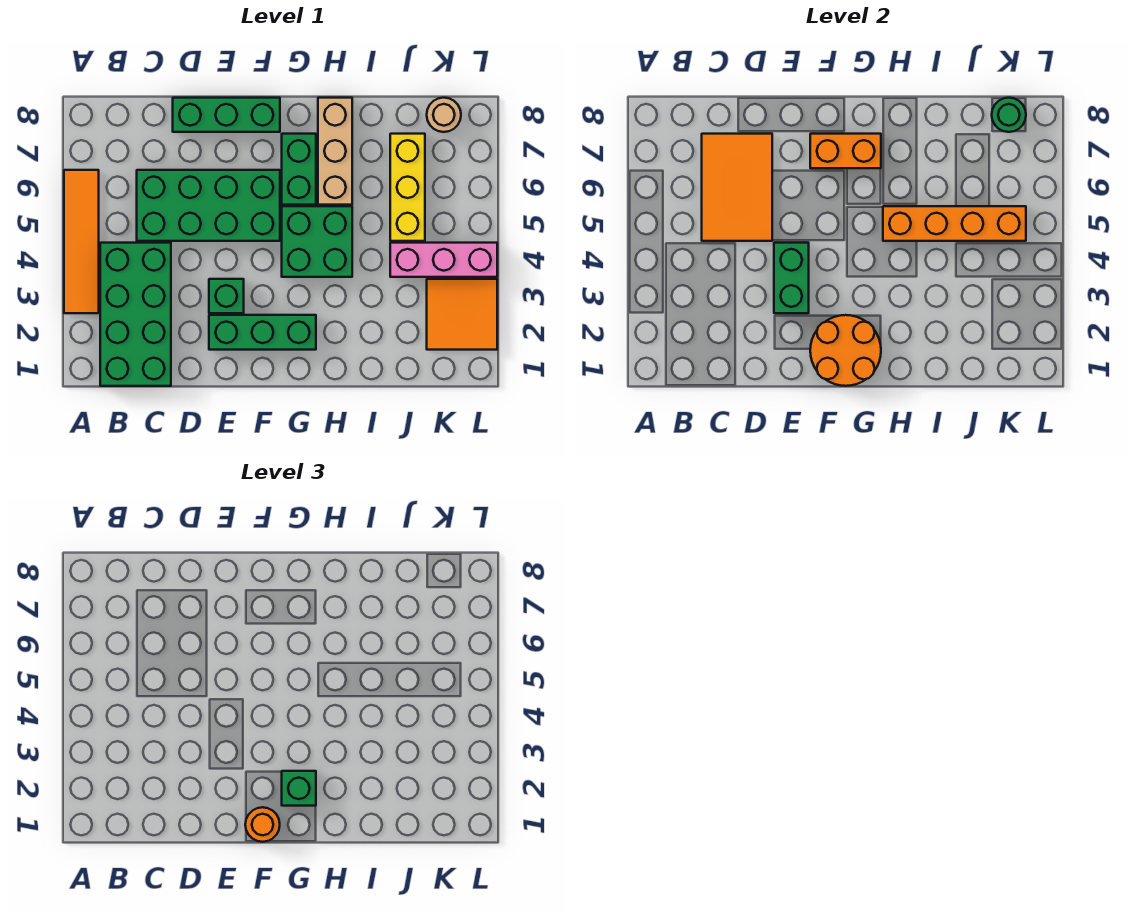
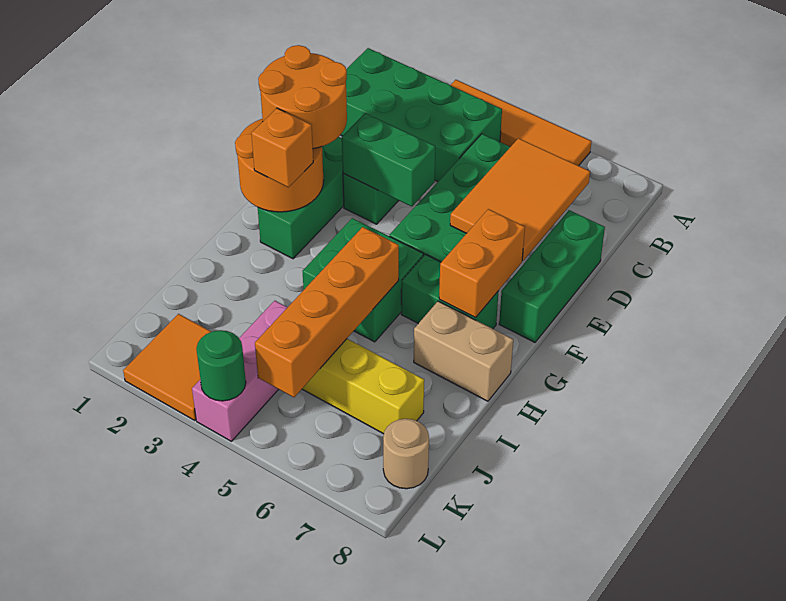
orange 2x3 tile [702,134,772,241] -> orange 2x3 tile turned to [450,138,590,261]
orange 1x1 round brick [245,807,280,842] -> orange 2x2 round brick [258,45,347,149]
green 1x1 brick [282,771,316,806] -> orange 1x1 brick [251,108,313,187]
tan 1x3 brick [318,98,352,205] -> tan 1x2 brick [414,301,513,401]
green 1x1 round brick [992,98,1026,132] -> green 1x1 round brick moved to [196,330,246,401]

